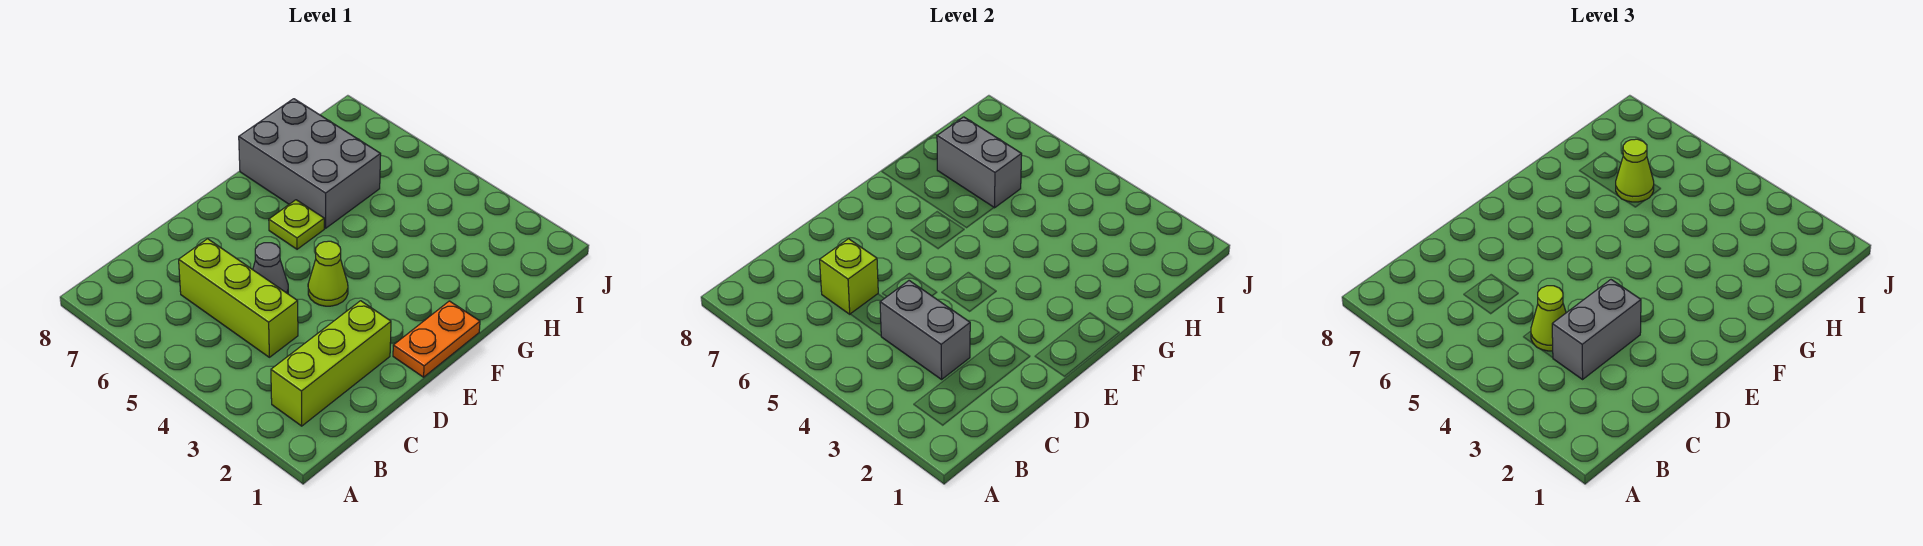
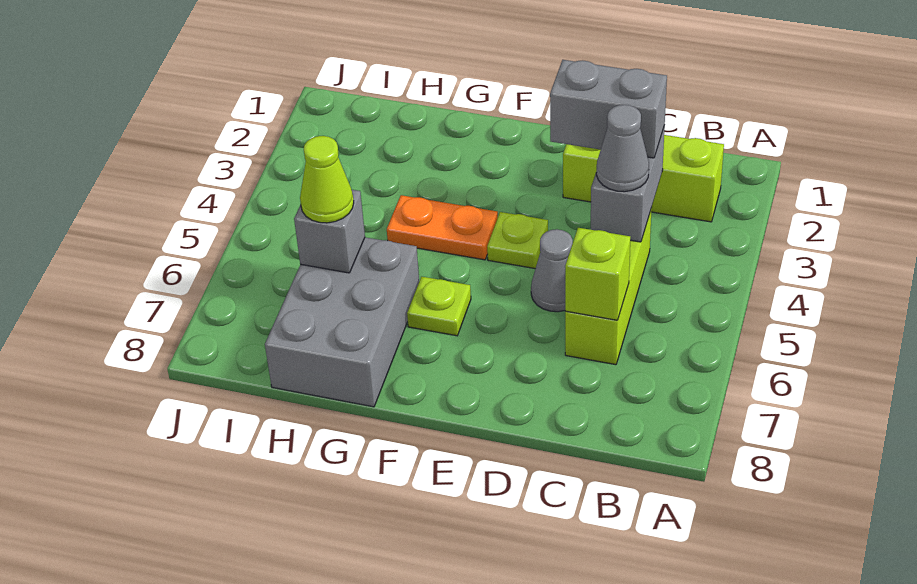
lime 1x1 cone [1531,286,1566,351] -> grey 1x1 cone [596,105,649,192]
orange 1x2 plate [393,301,480,377] -> orange 1x2 plate moved to [387,195,498,260]
lime 1x1 cone [308,241,348,306] -> lime 1x1 plate [487,212,548,269]
grey 1x2 brick [937,117,1022,208] -> grey 1x1 brick [294,190,365,273]

